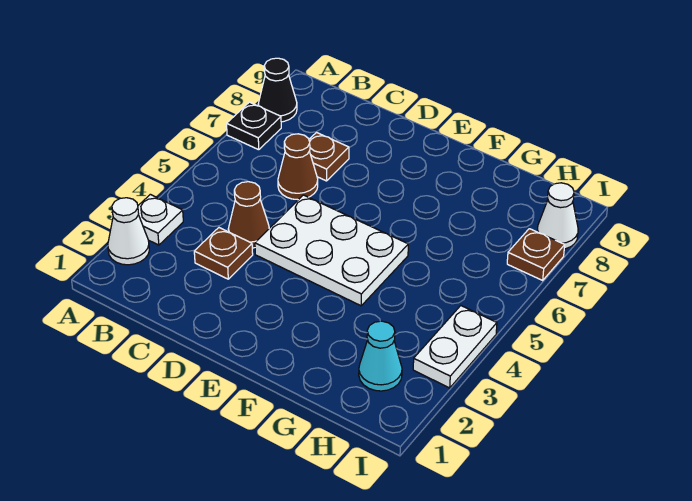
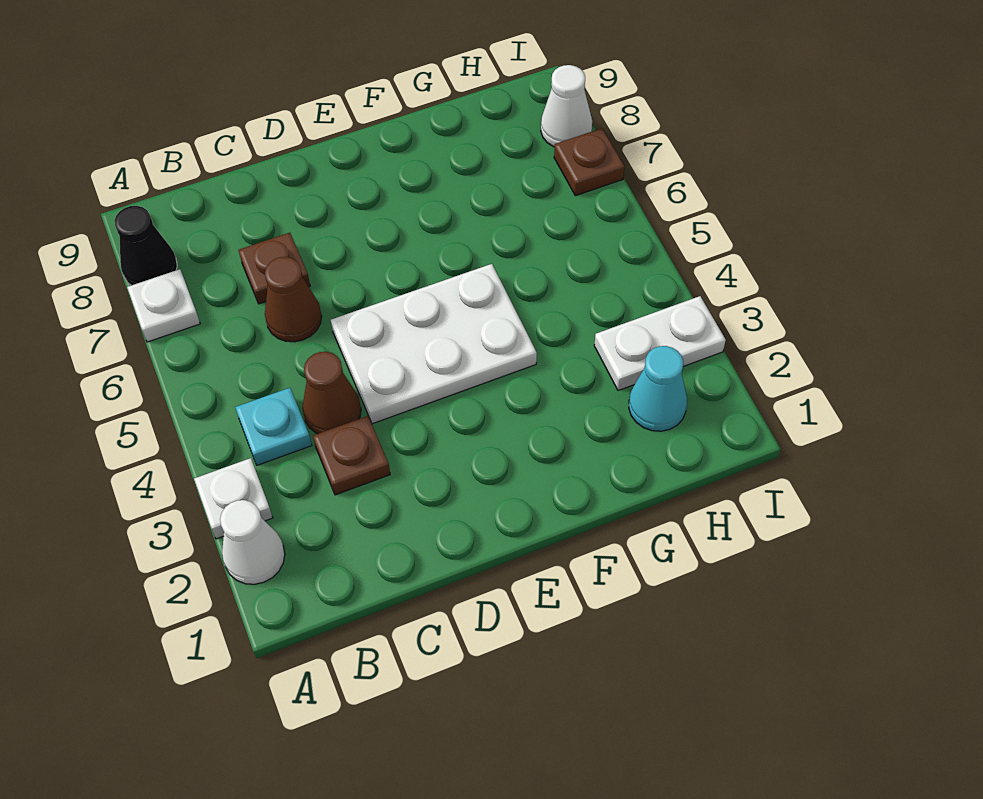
black 1x1 plate [227,102,281,150] -> white 1x1 plate [127,269,200,342]
none -> cyan 1x1 plate [235,388,312,465]
white 1x2 plate [413,306,497,388] -> white 1x2 plate turned to [594,296,726,391]

